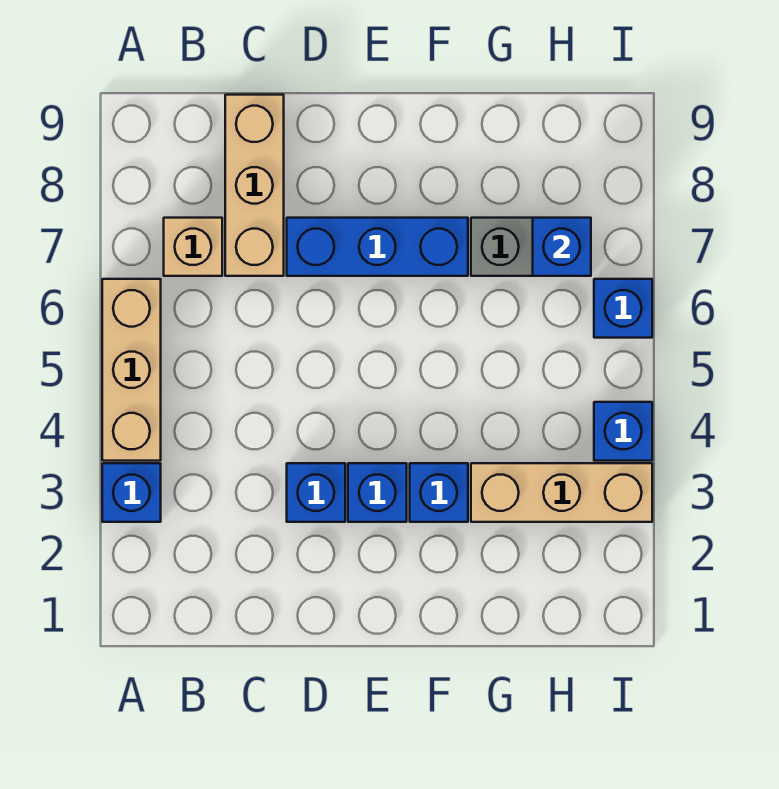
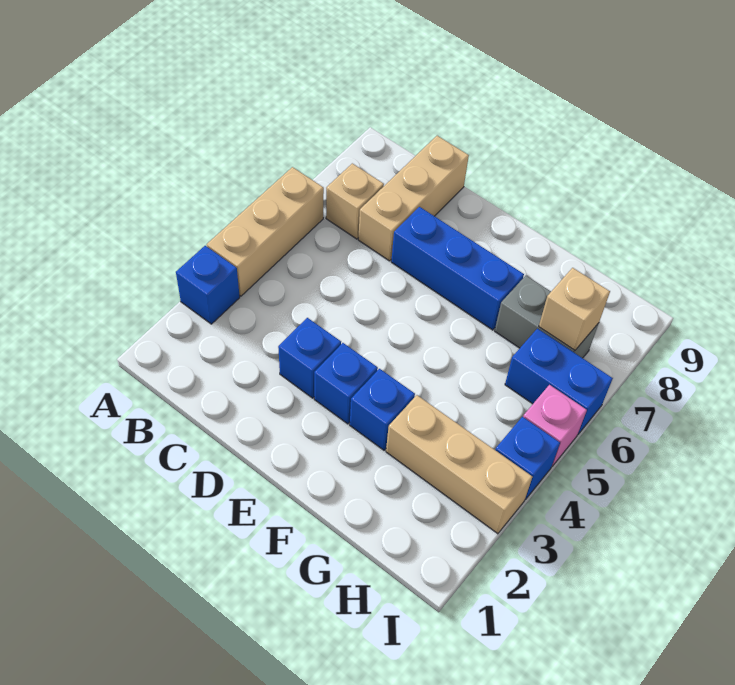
blue 1x1 brick [533,218,591,276] -> tan 1x1 brick [539,268,610,350]
none -> pink 1x1 brick [523,385,587,466]
blue 1x1 brick [594,279,652,338] -> blue 1x2 brick [505,329,613,434]

